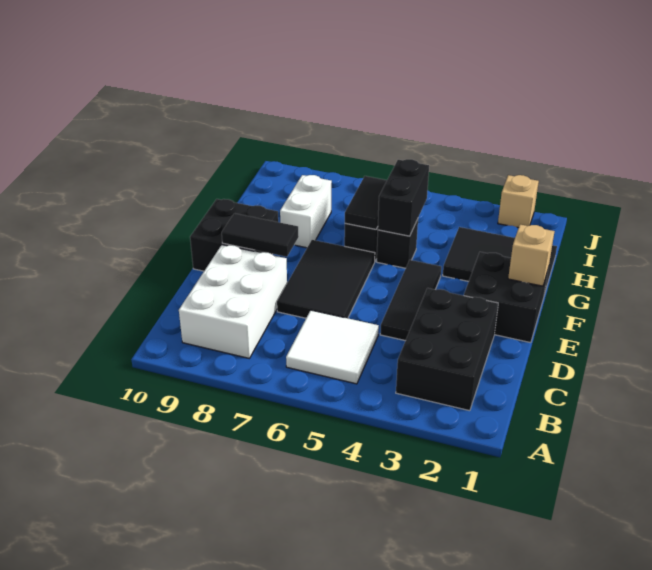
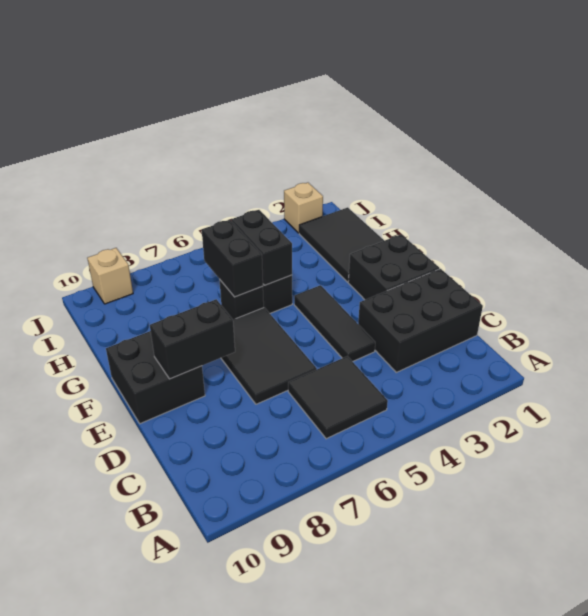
black 2x3 brick [396,288,498,411] -> black 2x3 brick turned to [358,269,483,372]
white 2x2 tile [286,310,379,384] -> black 2x2 tile [288,356,388,439]
white 2x3 brick [179,245,287,358] -> none
black 1x2 tile [222,213,299,257] -> black 1x2 brick [150,299,235,379]
tan 1x1 brick [508,224,555,286] -> tan 1x1 brick moved to [87,248,133,304]
black 2x3 tile [443,227,557,294] -> black 2x3 tile turned to [299,207,384,282]
black 1x2 tile [345,176,387,229] -> black 1x2 brick [202,220,263,297]
white 1x2 brick [280,175,332,248] -> none

